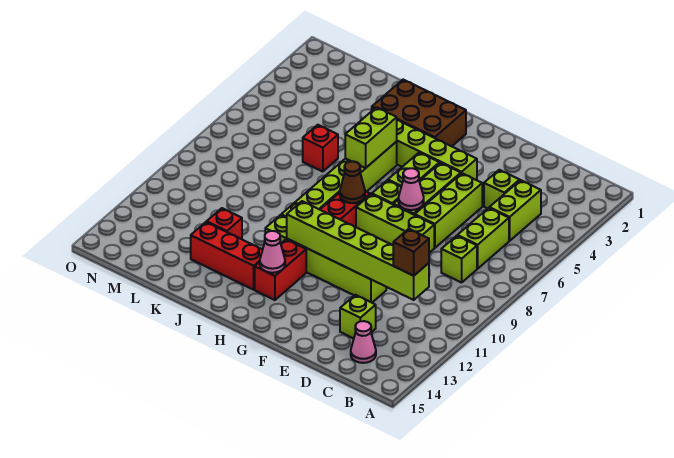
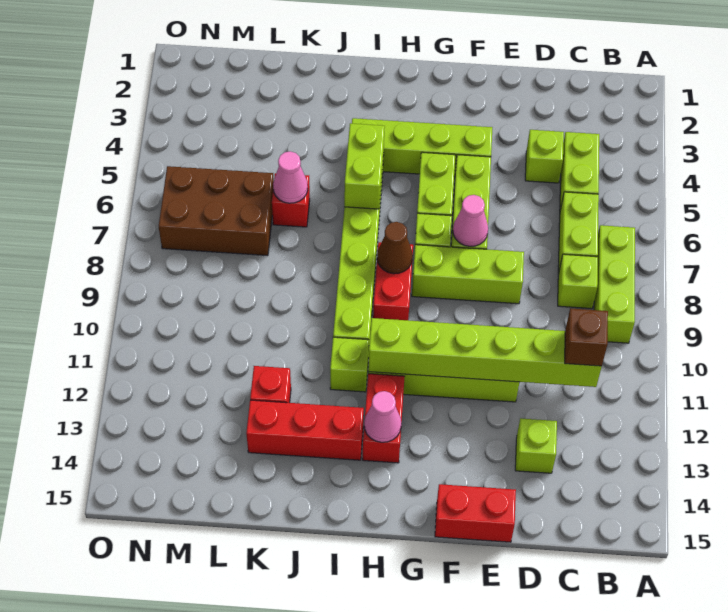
pink 1x1 cone [351,321,376,363] -> pink 1x1 cone moved to [273,151,308,203]
lime 1x3 brick [415,173,482,248] -> lime 1x3 brick moved to [594,225,635,343]
none -> red 1x2 brick [435,484,516,542]
brown 2x3 brick [372,80,466,146] -> brown 2x3 brick moved to [159,166,274,256]

